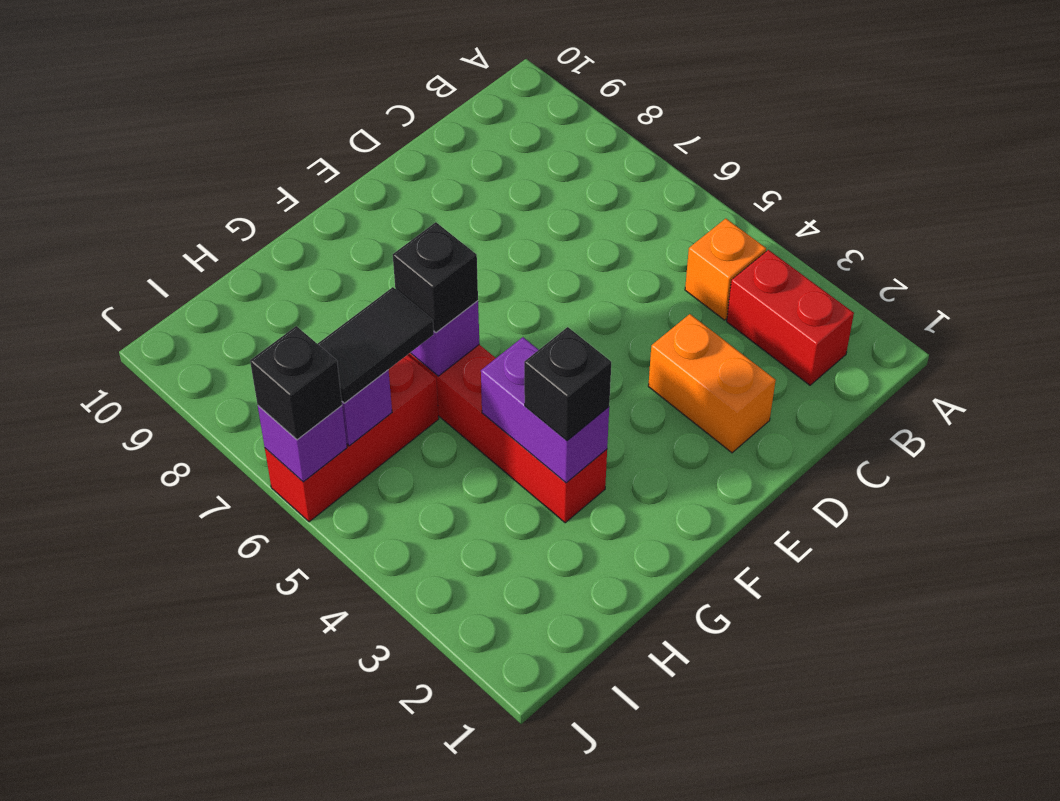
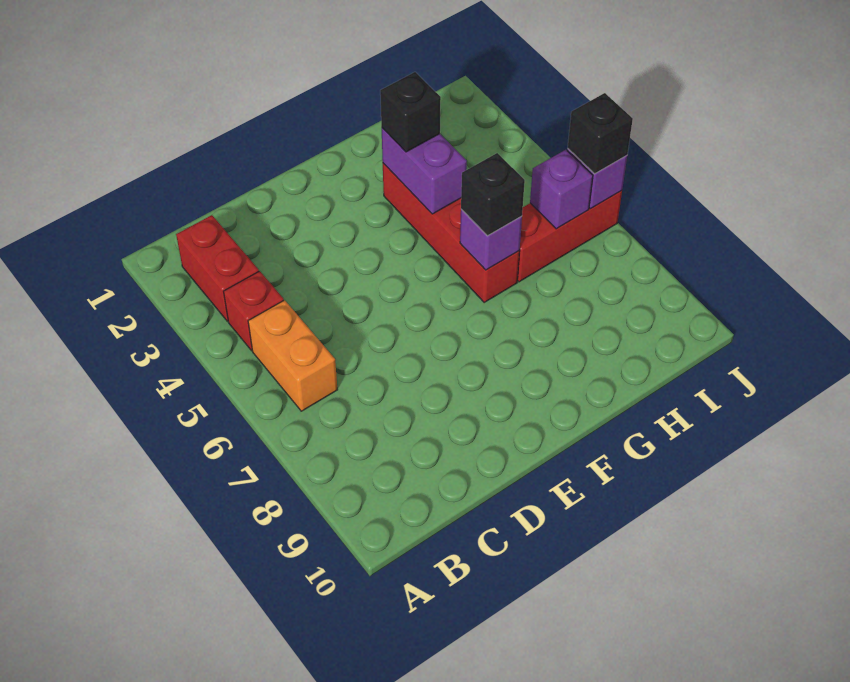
orange 1x1 brick [685,219,766,320] -> red 1x1 brick [224,271,284,351]
orange 1x2 brick [648,314,776,453] -> orange 1x2 brick moved to [248,300,338,411]
black 1x2 tile [318,287,434,403] -> none

